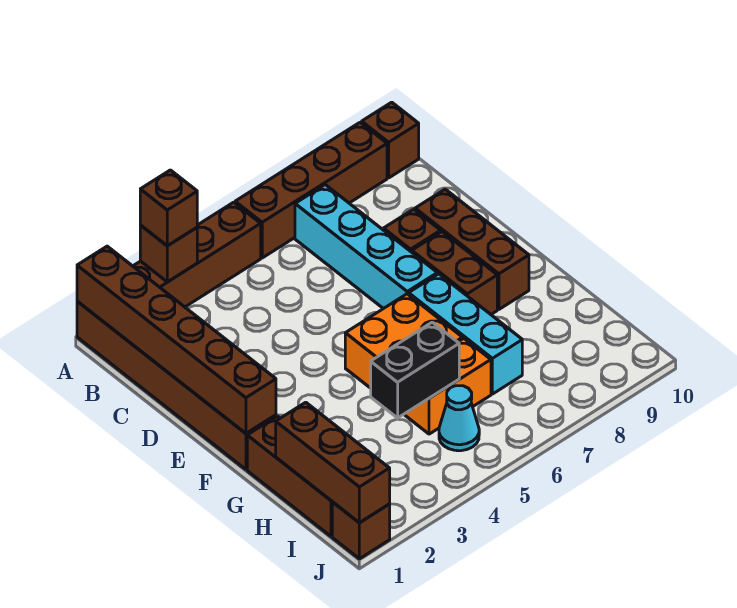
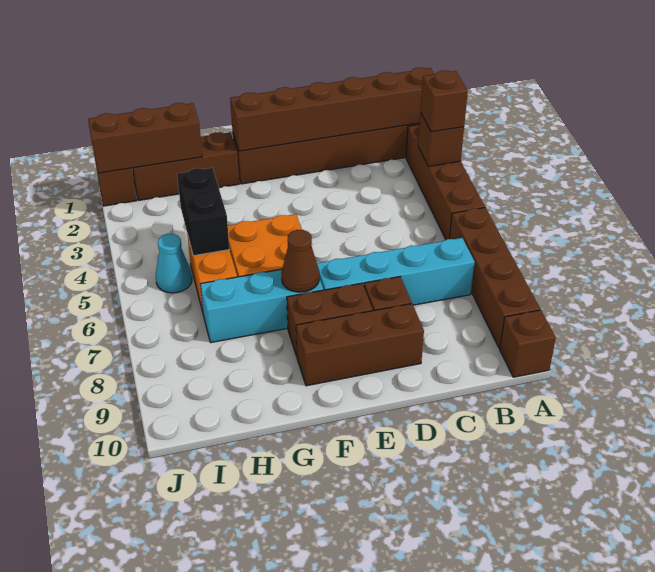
none -> brown 1x1 cone [281,230,319,292]

